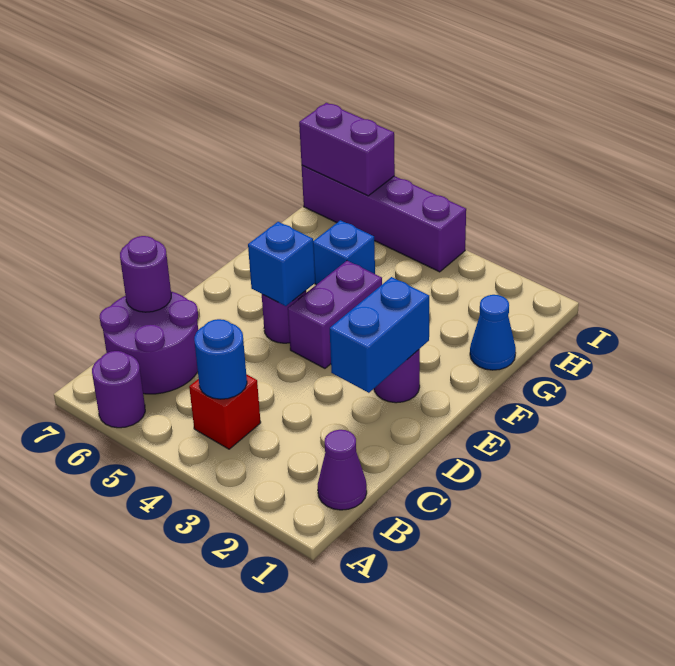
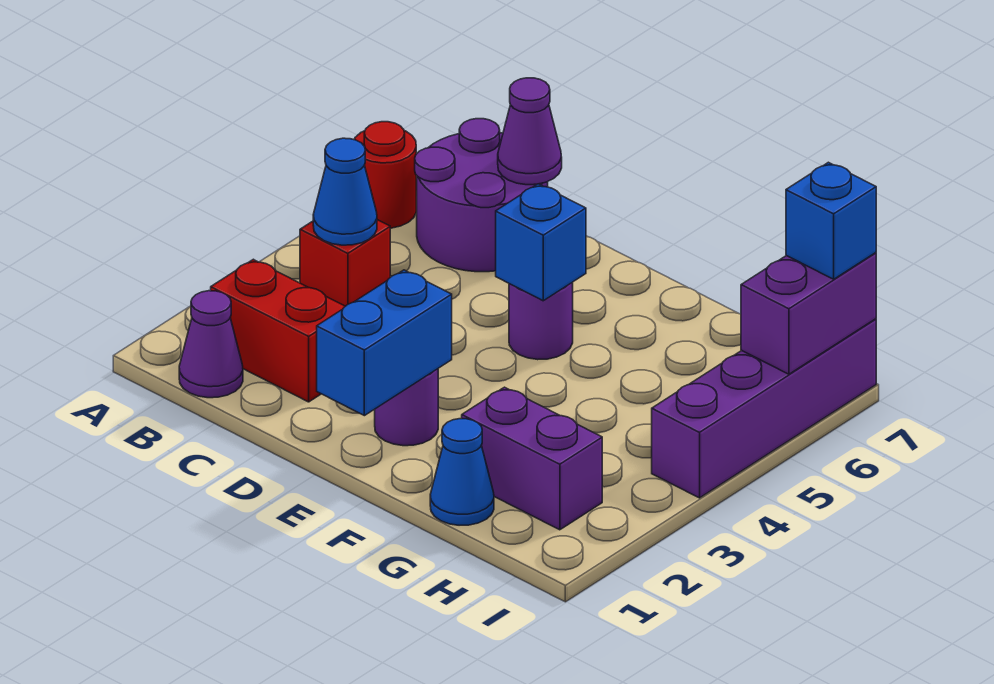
purple 1x1 round brick [92,351,145,428] -> red 1x1 round brick [354,122,416,228]
none -> red 1x2 brick [211,259,345,402]
blue 1x1 round brick [194,319,247,399] -> blue 1x1 cone [313,138,377,245]
purple 1x1 round brick [120,236,171,312] -> purple 1x1 cone [498,78,562,185]
blue 1x2 brick [330,277,429,393] -> blue 1x2 brick turned to [317,270,452,416]
purple 1x2 brick [288,261,382,368] -> purple 1x2 brick moved to [462,387,602,530]
blue 1x1 brick [313,220,375,285] -> blue 1x1 brick moved to [786,162,876,279]

